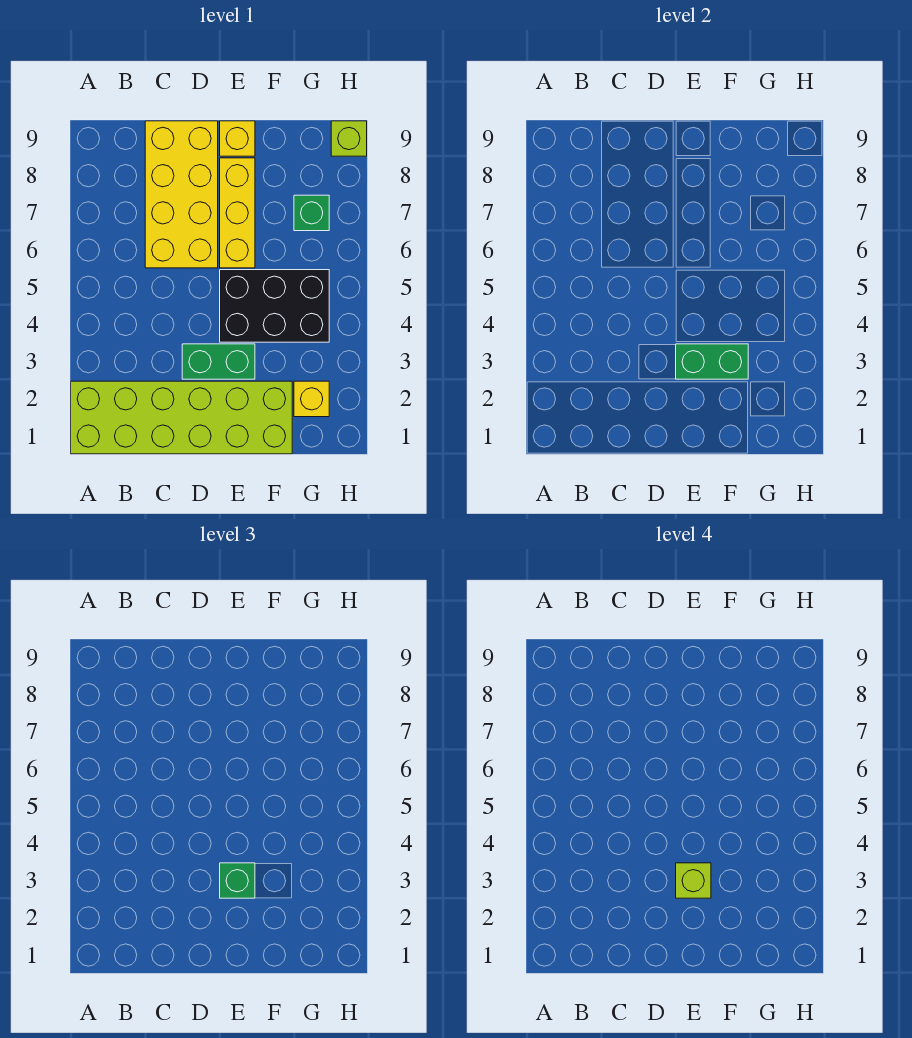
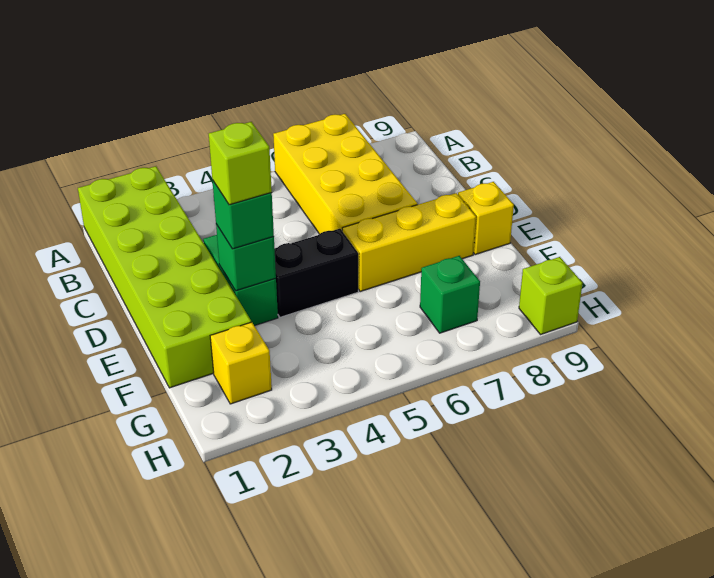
yellow 2x4 brick [145,121,218,268] -> yellow 2x4 brick turned to [273,114,417,234]
green 1x2 brick [676,344,748,379] -> green 1x1 brick [216,224,276,291]
black 2x3 brick [220,270,329,342] -> black 1x2 brick [274,229,358,317]

